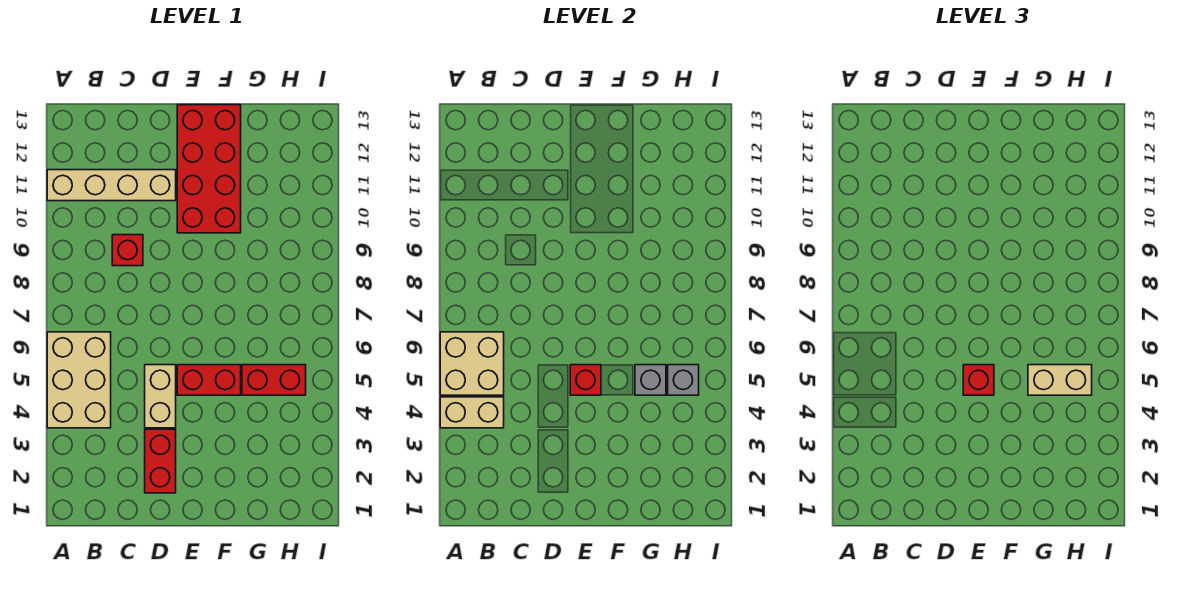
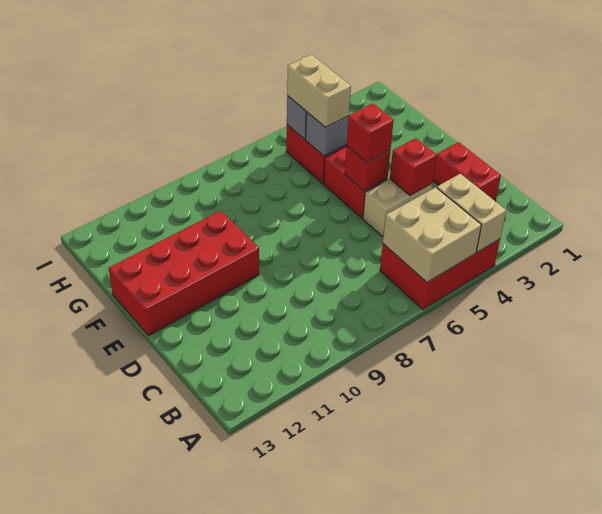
tan 2x3 brick [47,332,111,428] -> red 2x3 brick [380,239,500,309]
tan 1x4 brick [47,170,176,201] -> none
red 1x1 brick [112,235,143,266] -> red 1x1 brick moved to [390,138,437,195]
red 1x2 brick [145,429,176,493] -> red 1x2 brick turned to [433,142,501,201]

